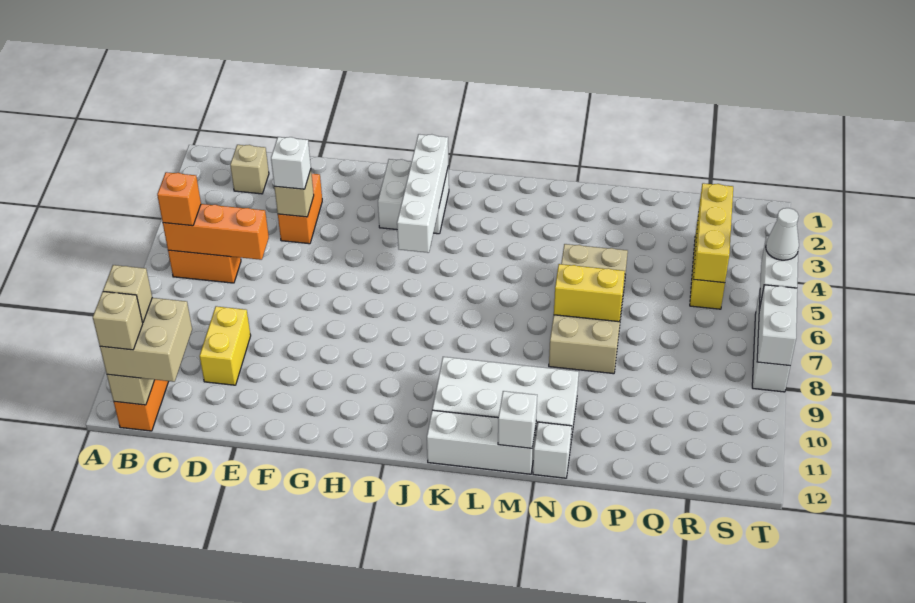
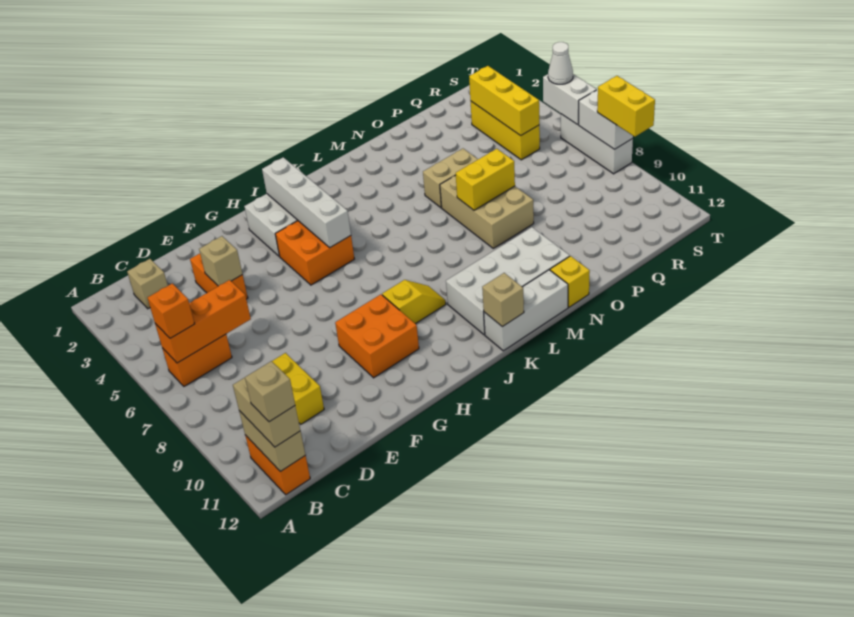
tan 2x2 brick [100,298,192,382] -> tan 1x2 brick [233,378,300,447]
tan 1x1 brick [103,265,152,323] -> tan 1x1 brick moved to [482,273,524,327]
white 1x1 brick [271,137,311,189] -> none
none -> orange 2x2 brick [335,294,419,378]
none -> orange 2x2 brick [275,221,354,285]
none -> yellow 1x2 slope [382,280,446,324]
white 1x1 brick [498,391,537,448] -> none
white 1x1 brick [533,422,572,478] -> yellow 1x1 brick [550,256,590,307]
none -> yellow 1x2 brick [597,76,655,137]

